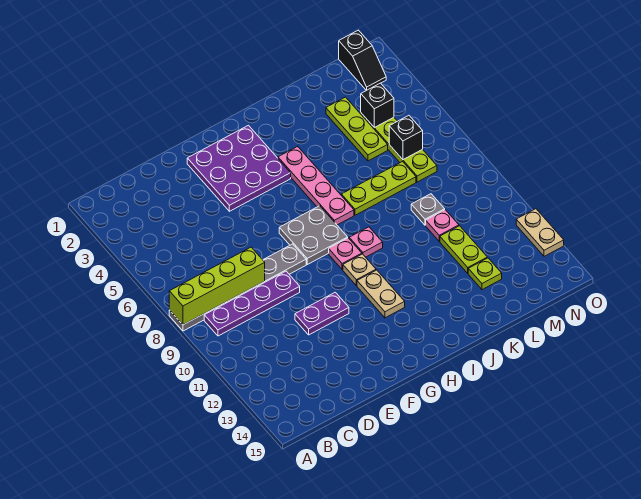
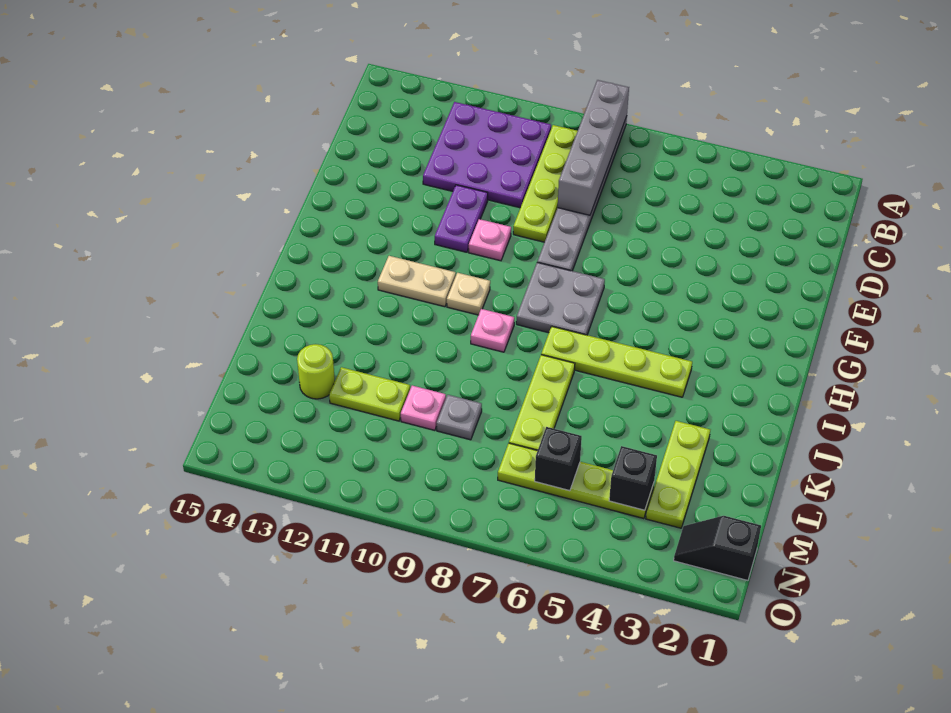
lime 1x4 brick [169,247,265,325] -> grey 1x4 brick [558,80,629,215]
purple 1x4 plate [204,271,300,336] -> lime 1x4 plate [513,125,577,242]
purple 3x3 plate [187,125,291,211] -> purple 3x3 plate moved to [423,102,551,208]
pink 1x1 plate [329,238,362,270] -> pink 1x1 plate moved to [469,219,511,261]
pink 1x4 plate [278,146,354,225] -> lime 1x4 plate [541,326,692,397]
lime 1x3 plate [326,97,388,161] -> lime 1x3 plate turned to [646,421,710,528]
lime 1x1 plate [468,258,502,290] -> lime 1x1 round brick [297,344,335,399]
tan 1x2 plate [516,209,564,256] -> none

